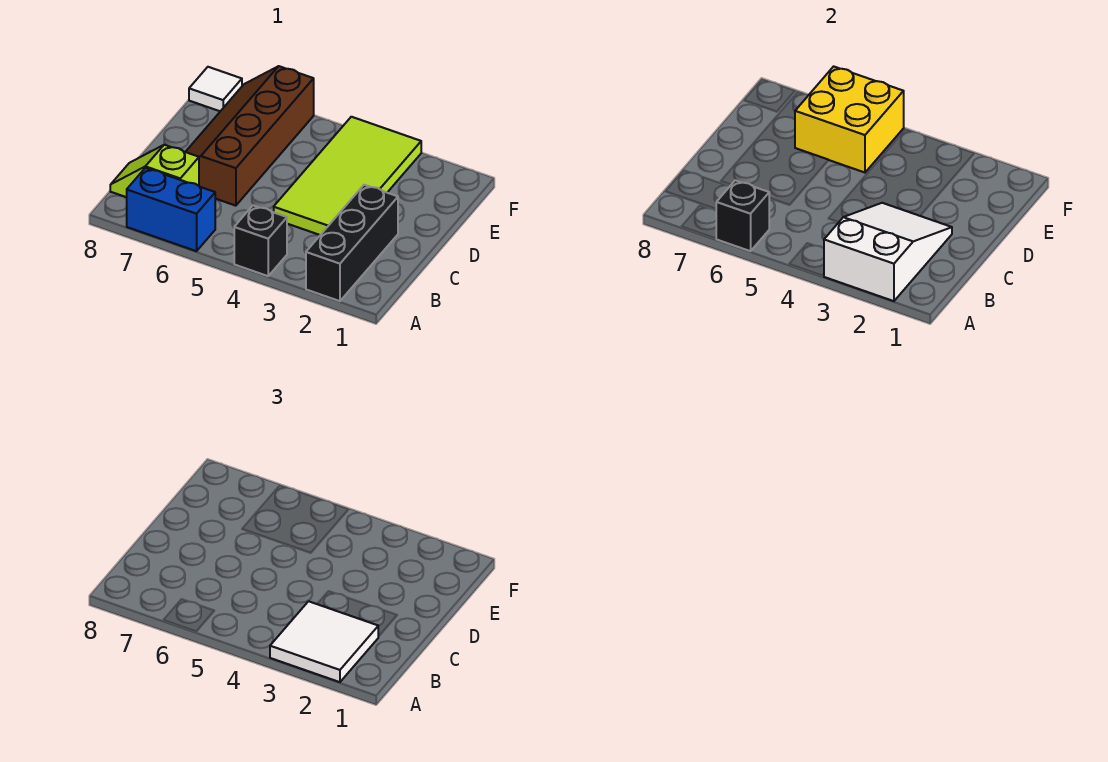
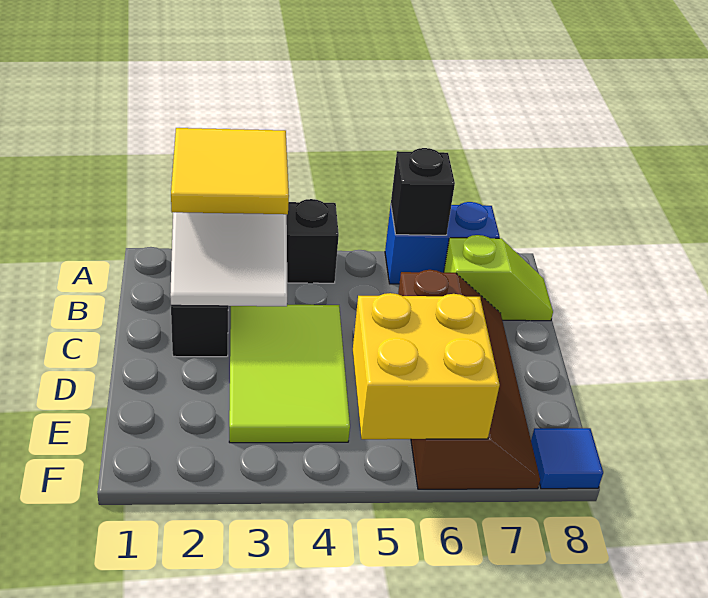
white 2x2 tile [270,601,378,682] -> yellow 2x2 tile [171,128,289,214]
lime 2x4 tile [274,117,421,235] -> lime 2x3 tile [229,305,350,443]
white 1x1 tile [189,67,242,111] -> blue 1x1 tile [531,428,603,489]

